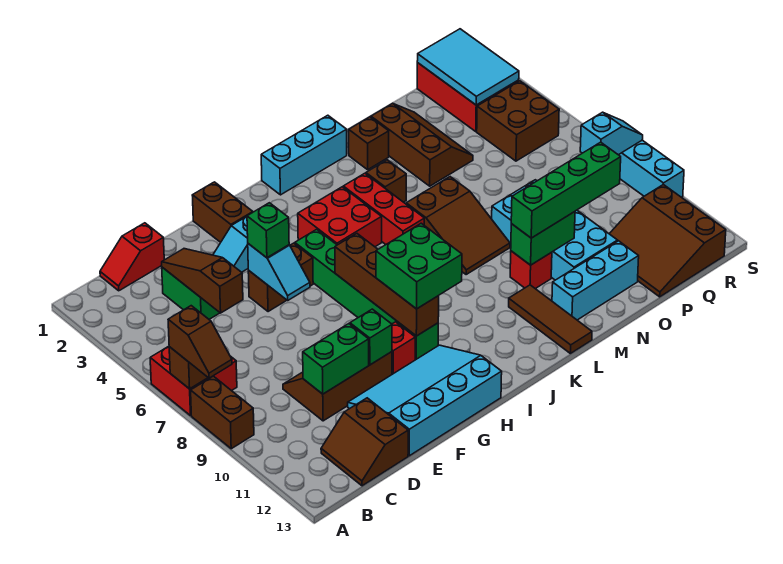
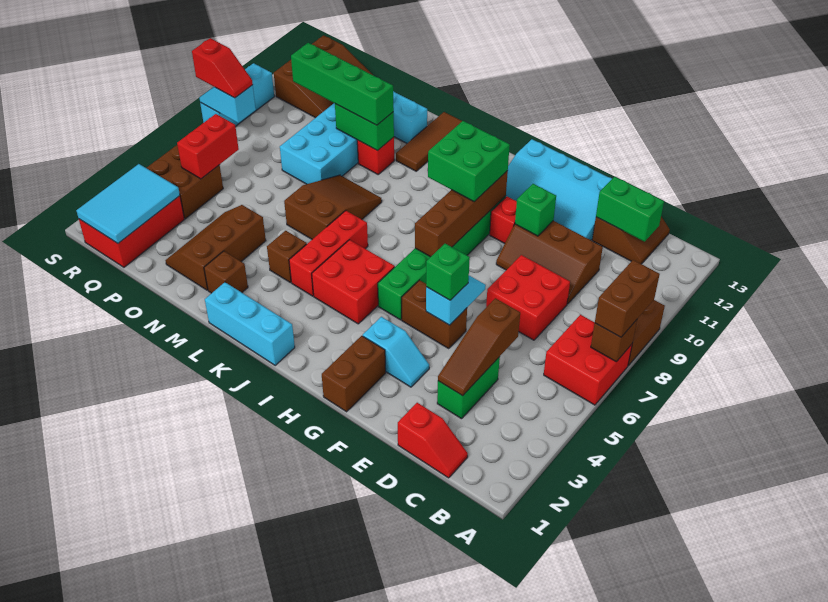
brown 1x2 slope [168,306,232,378] -> brown 1x2 brick [595,260,660,337]
none -> red 2x2 brick [486,255,570,340]
green 1x2 brick [303,324,369,394] -> green 1x2 brick moved to [596,177,664,242]
none -> red 1x2 brick [177,114,239,179]
none -> red 1x2 slope [192,38,253,98]

